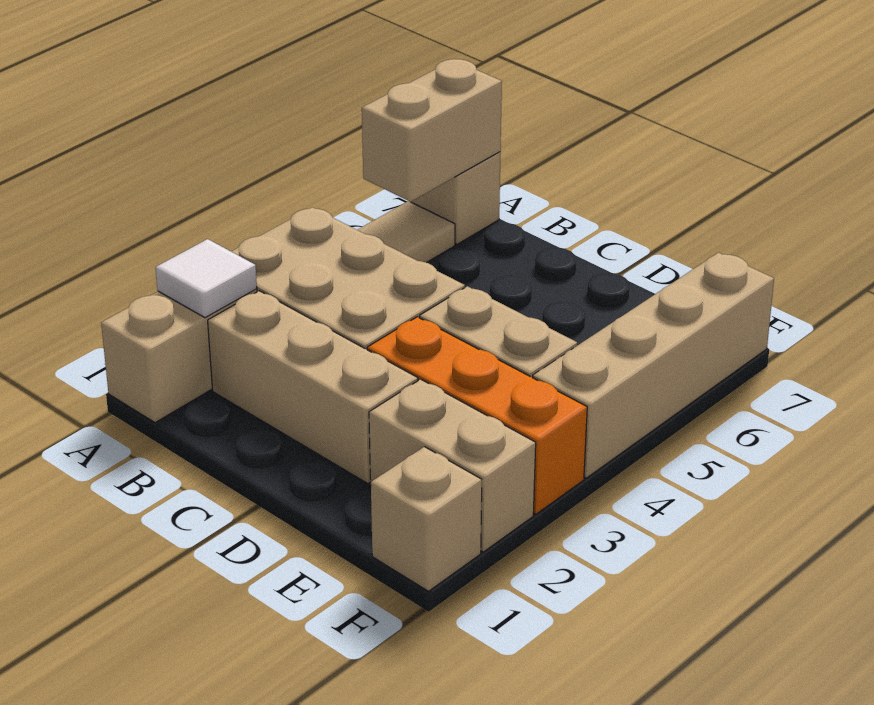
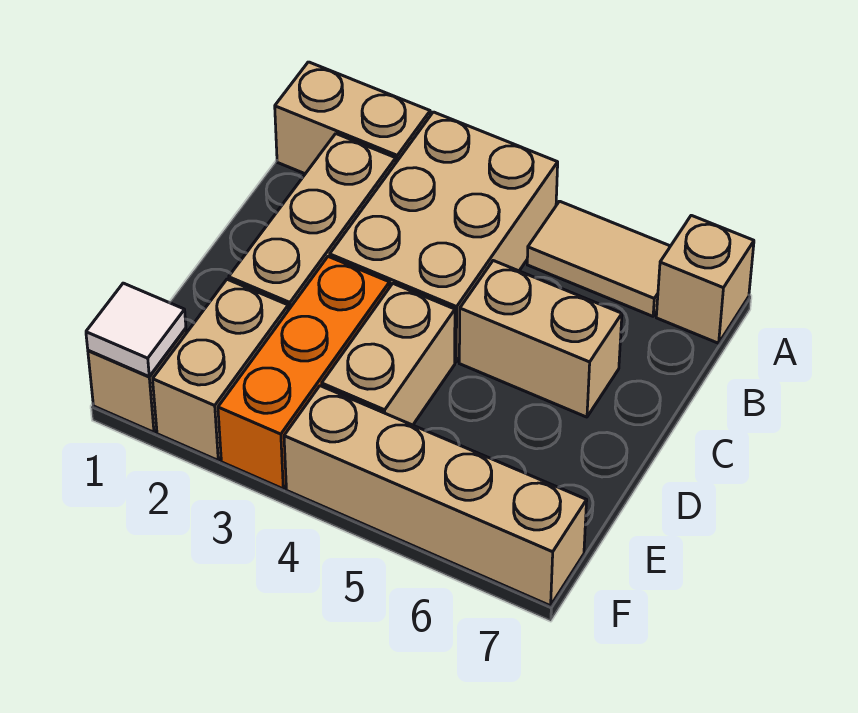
white 1x1 tile [156,239,257,318] -> white 1x1 tile moved to [86,283,186,376]
tan 1x2 brick [362,59,502,202] -> tan 1x2 brick moved to [459,261,622,417]

